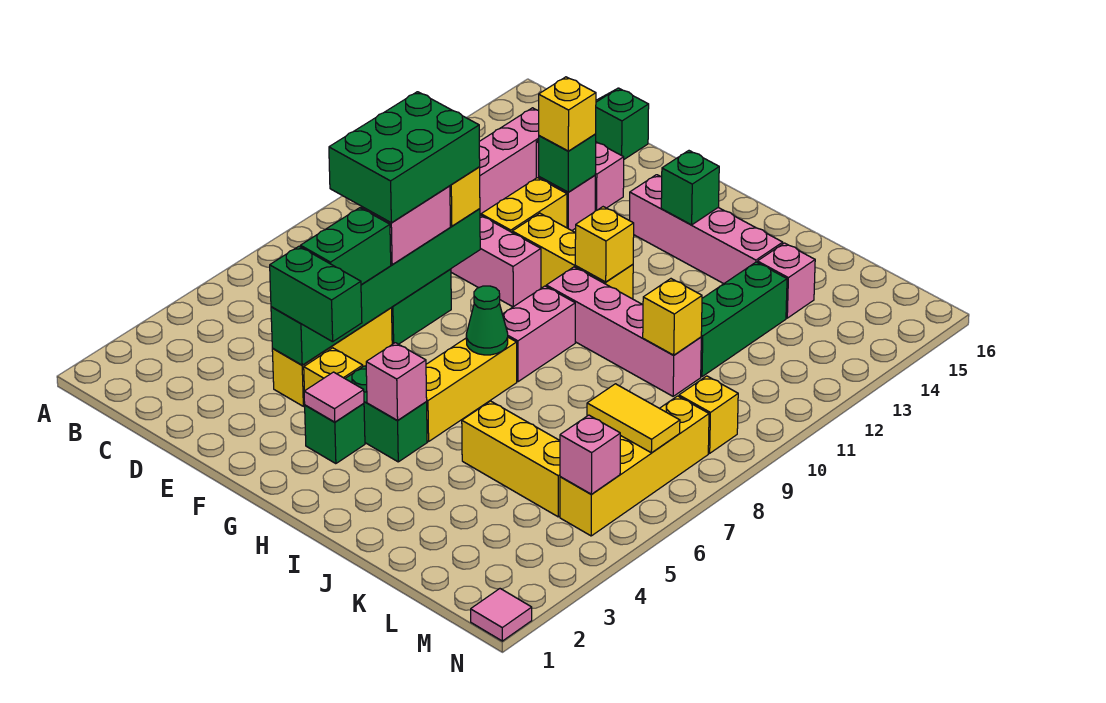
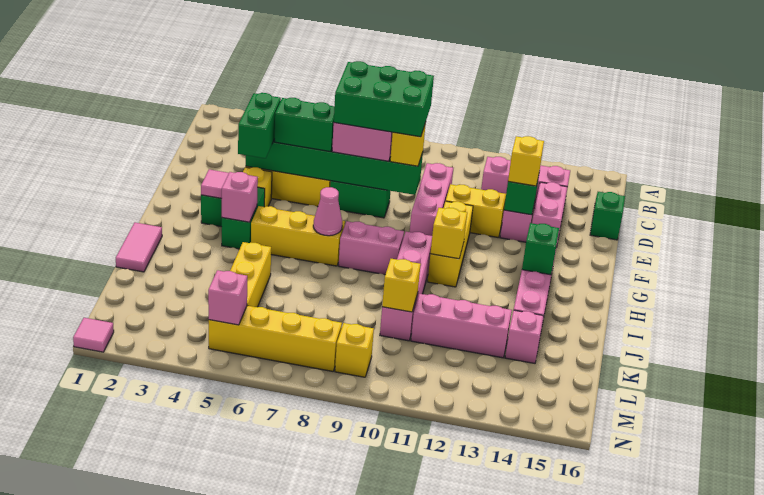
green 1x1 cone [466,286,508,355] -> pink 1x1 cone [313,187,342,236]
none -> pink 1x2 tile [116,223,162,272]
green 1x3 brick [701,262,787,377] -> pink 1x3 brick [411,294,512,358]
yellow 1x2 tile [587,384,680,453] -> none

